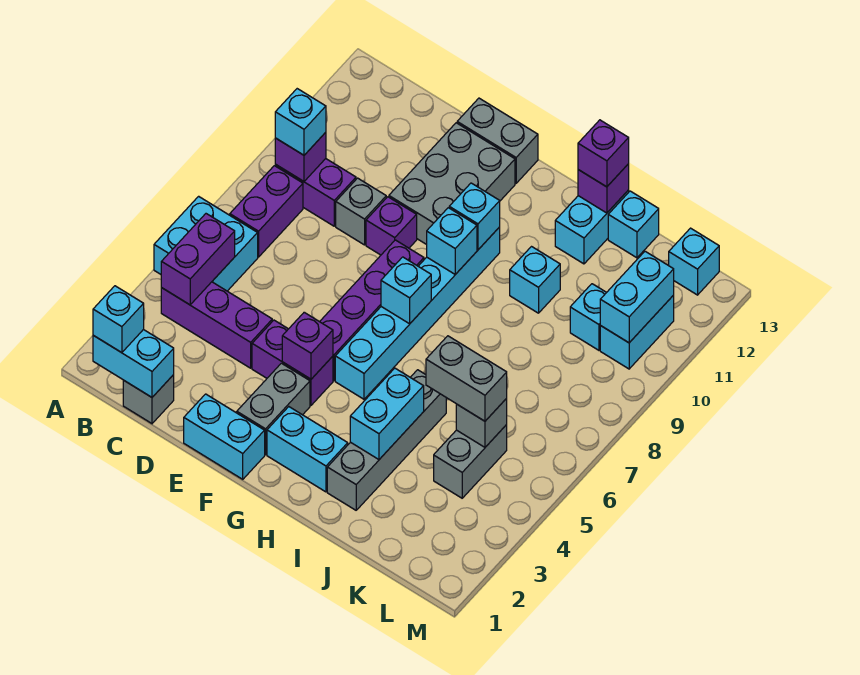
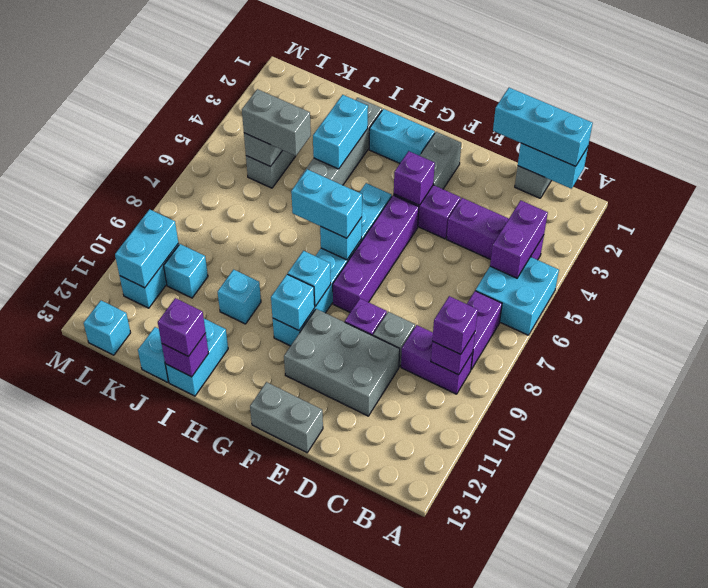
cyan 1x1 brick [93,286,144,353] -> cyan 1x3 brick [493,88,593,166]
cyan 1x1 brick [275,89,326,155] -> purple 1x1 brick [432,296,478,354]
cyan 1x2 brick [184,394,265,479] -> cyan 1x2 brick moved to [291,169,362,238]
grey 2x3 brick [389,123,515,245] -> grey 2x3 brick turned to [284,309,400,416]

